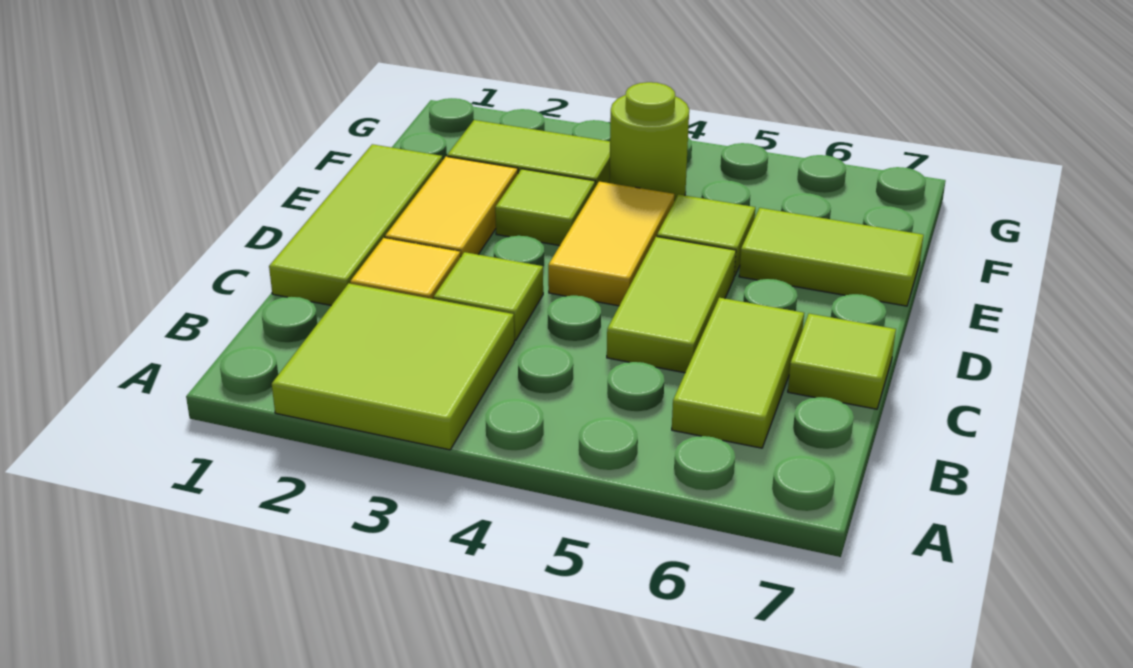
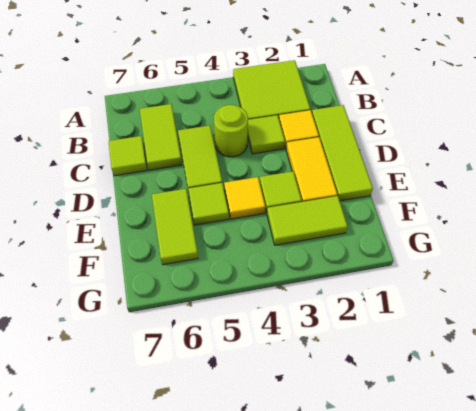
yellow 1x2 tile [548,182,674,306] -> yellow 1x1 tile [224,177,265,219]
lime 1x2 tile [739,208,924,306] -> lime 1x2 tile turned to [152,189,198,265]
lime 1x1 round brick [609,82,689,201] -> lime 1x1 round brick moved to [214,105,248,157]

